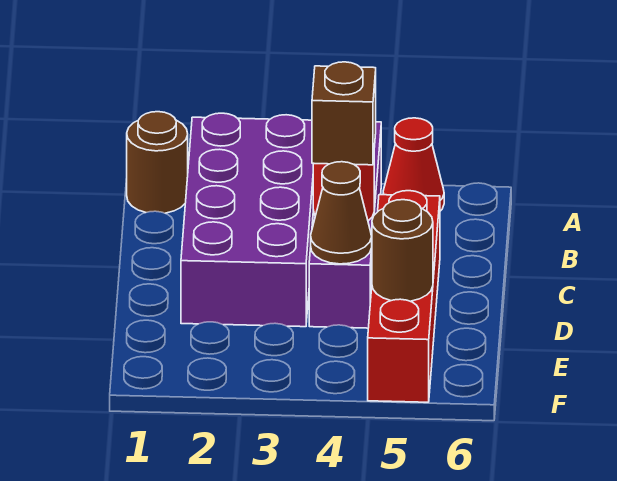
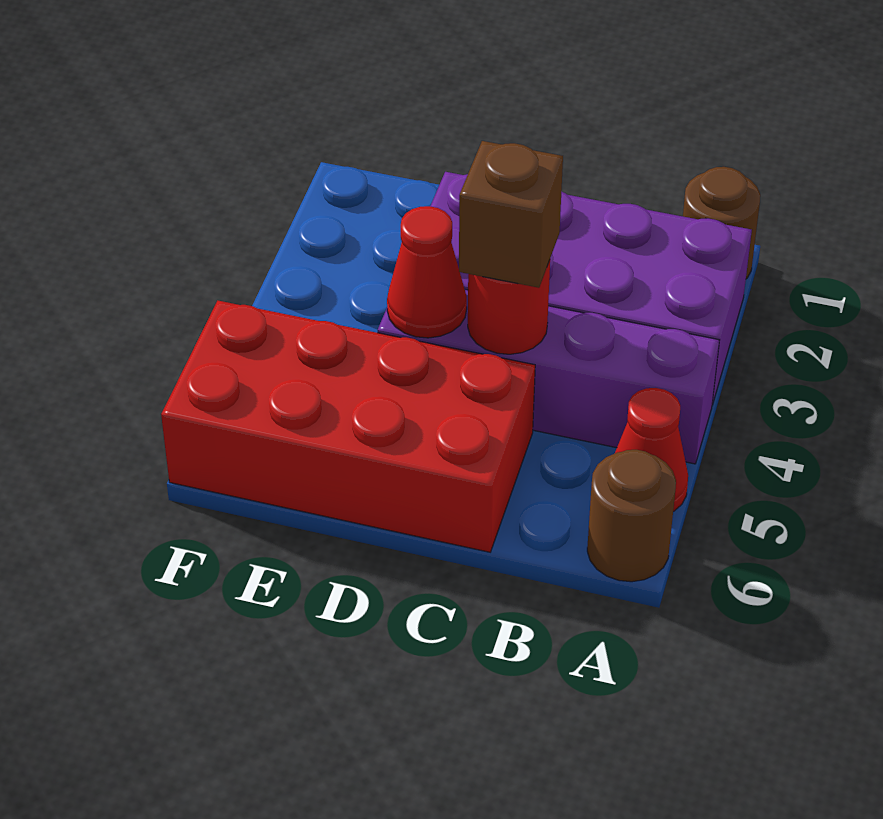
red 1x4 brick [368,191,440,402] -> red 2x4 brick [161,301,535,552]
brown 1x1 cone [311,162,372,264] -> red 1x1 cone [387,206,467,338]
brown 1x1 round brick [372,200,433,301] -> brown 1x1 round brick moved to [587,450,676,582]

